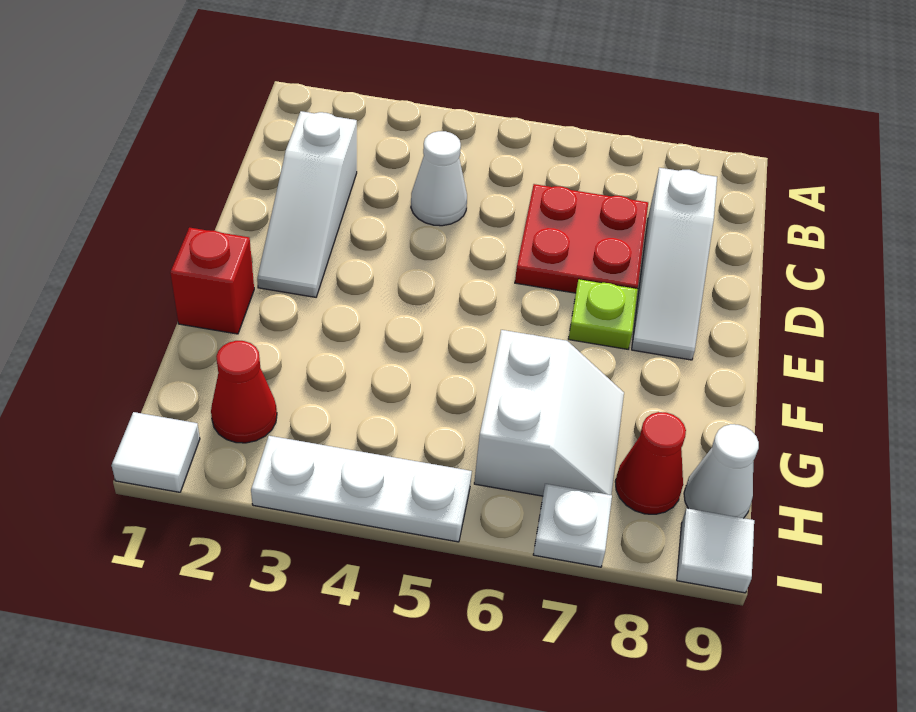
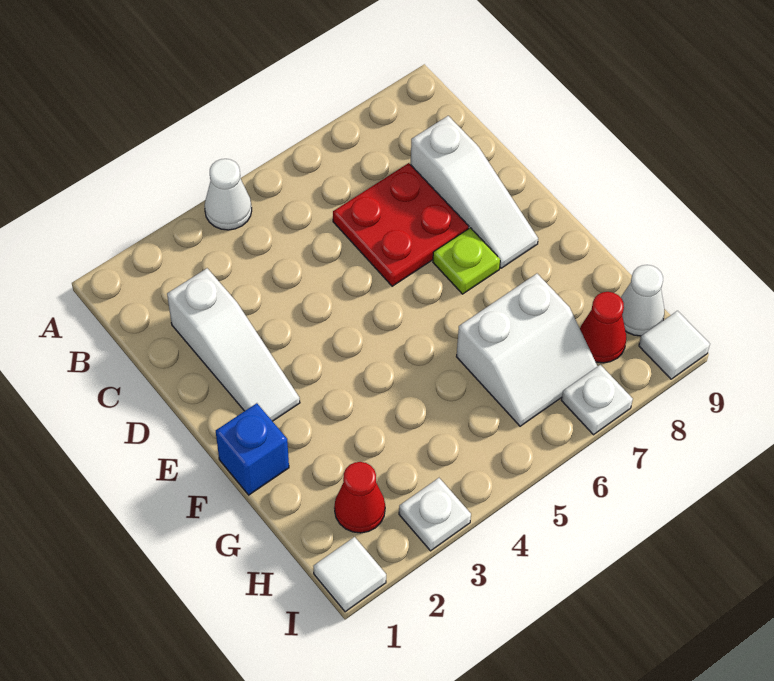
white 1x1 cone [411,131,467,226] -> white 1x1 cone moved to [204,159,252,230]
red 1x1 brick [170,228,254,334] -> blue 1x1 brick [216,403,289,495]
white 2x2 slope [474,330,624,496] -> white 2x2 slope turned to [457,274,598,426]
white 1x3 plate [251,436,472,542] -> white 1x1 plate [399,478,471,551]

